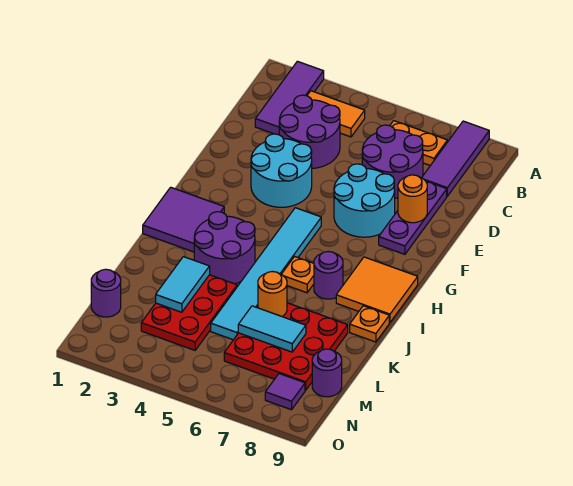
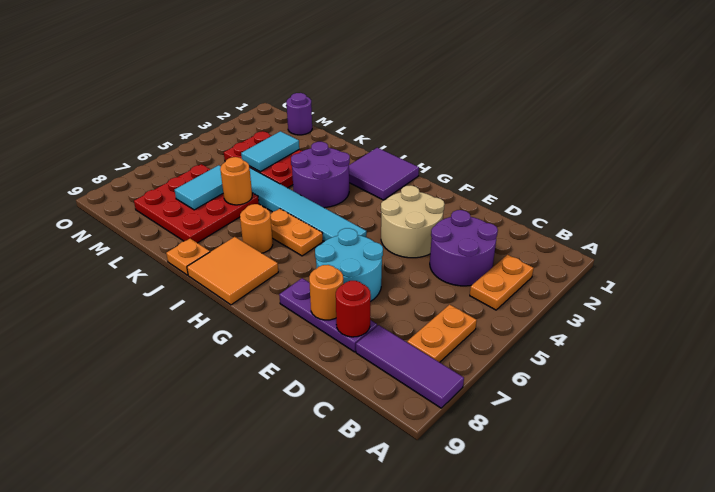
purple 1x3 tile [255,61,324,135] -> none
orange 1x2 tile [307,91,365,137] -> orange 1x2 plate [470,255,534,310]
purple 2x2 round brick [362,125,423,198] -> none
none -> red 1x1 round brick [336,281,371,337]
cyan 2x2 round brick [251,134,312,207] -> tan 2x2 round brick [381,185,444,258]
orange 1x1 plate [281,257,314,293] -> orange 1x2 plate [270,209,323,256]
purple 1x1 round brick [314,252,343,299] -> orange 1x1 round brick [240,204,273,253]
cyan 1x2 tile [156,257,210,312] -> cyan 1x2 tile turned to [241,131,299,172]
purple 1x1 round brick [312,349,342,397] -> none
purple 1x1 tile [265,374,305,410] -> none

